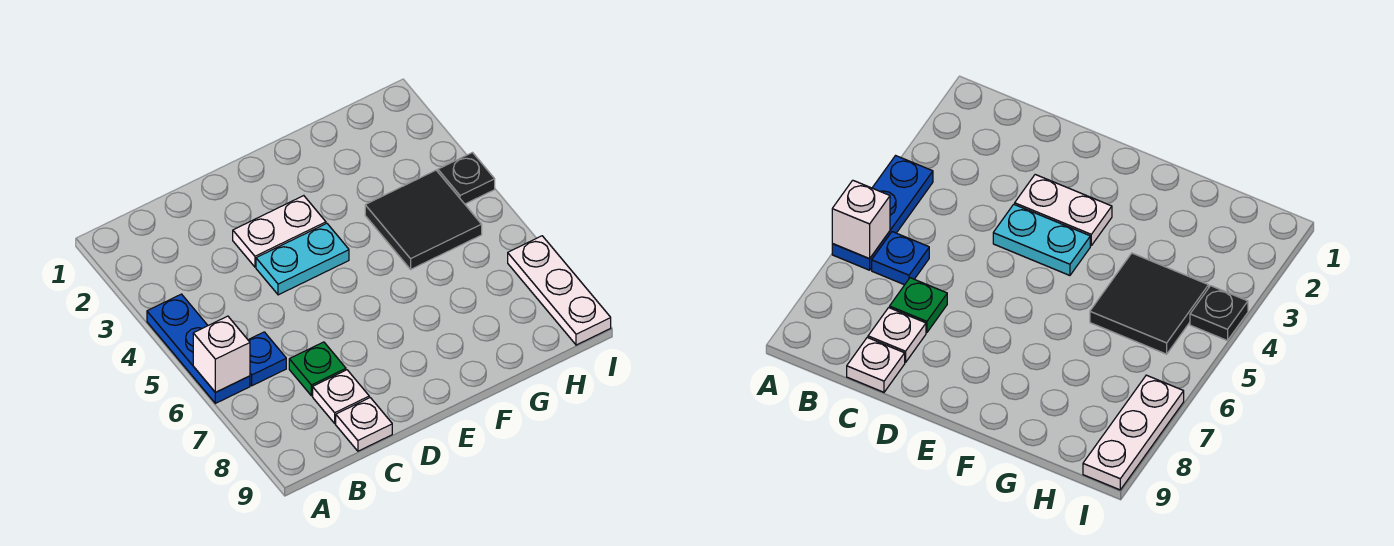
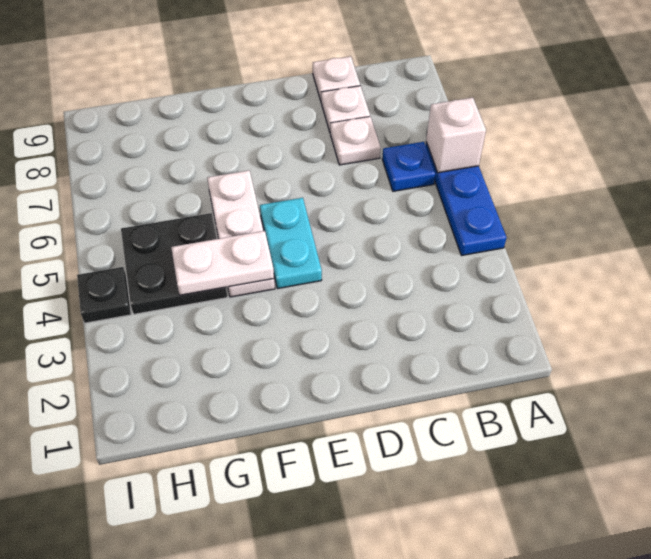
green 1x1 plate [289,342,346,396] -> white 1x1 plate [330,117,381,165]
white 1x2 plate [233,196,326,267] -> white 1x2 plate moved to [171,231,274,295]
cyan 1x2 plate [256,223,349,295] -> cyan 1x2 plate turned to [260,198,322,289]
black 2x2 tile [365,170,482,269] -> black 2x2 plate [121,213,227,314]
white 1x3 plate [508,236,611,345] -> white 1x3 plate moved to [207,170,275,297]

